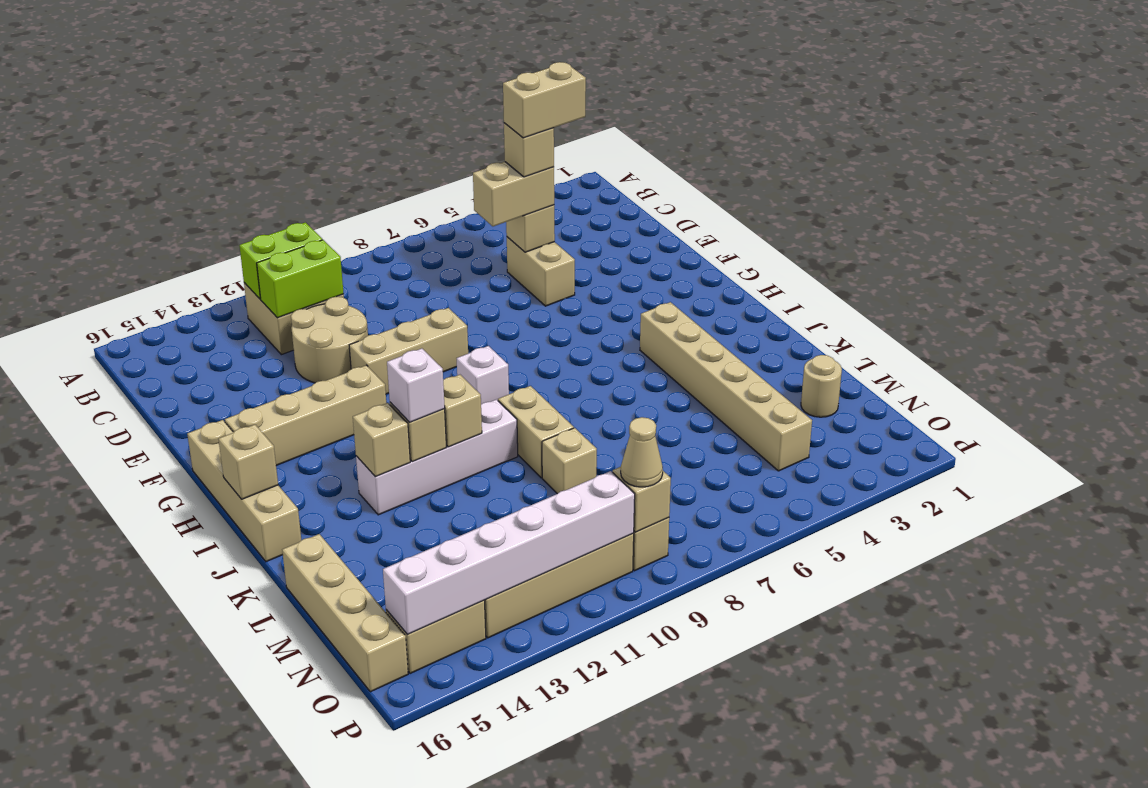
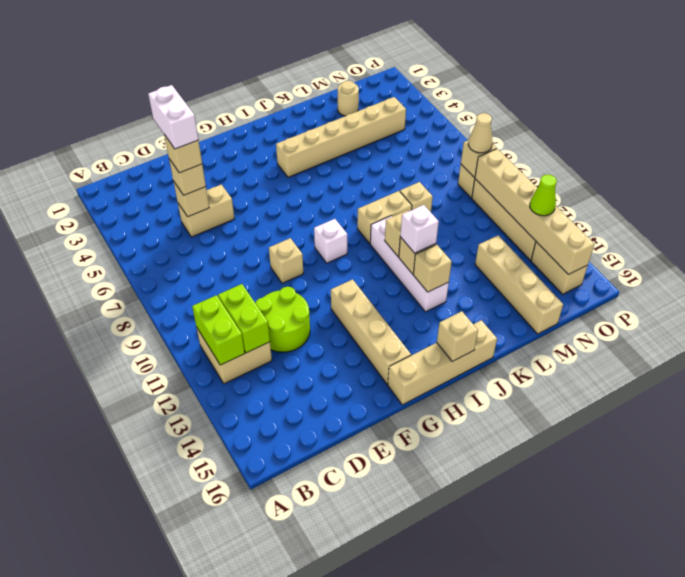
tan 1x2 brick [503,62,586,138] -> white 1x2 brick [148,85,198,149]
tan 1x2 brick [473,162,554,226] -> tan 1x1 brick [169,159,206,195]
tan 2x2 round brick [291,297,368,383] -> lime 2x2 round brick [256,287,310,352]
tan 1x3 brick [349,308,468,394] -> tan 1x1 brick [269,238,304,283]
tan 1x4 brick [282,534,408,692] -> tan 1x4 brick turned to [475,235,563,334]
white 1x6 brick [383,471,635,634] -> tan 1x6 brick [475,149,594,275]
none -> lime 1x1 cone [530,175,557,216]

